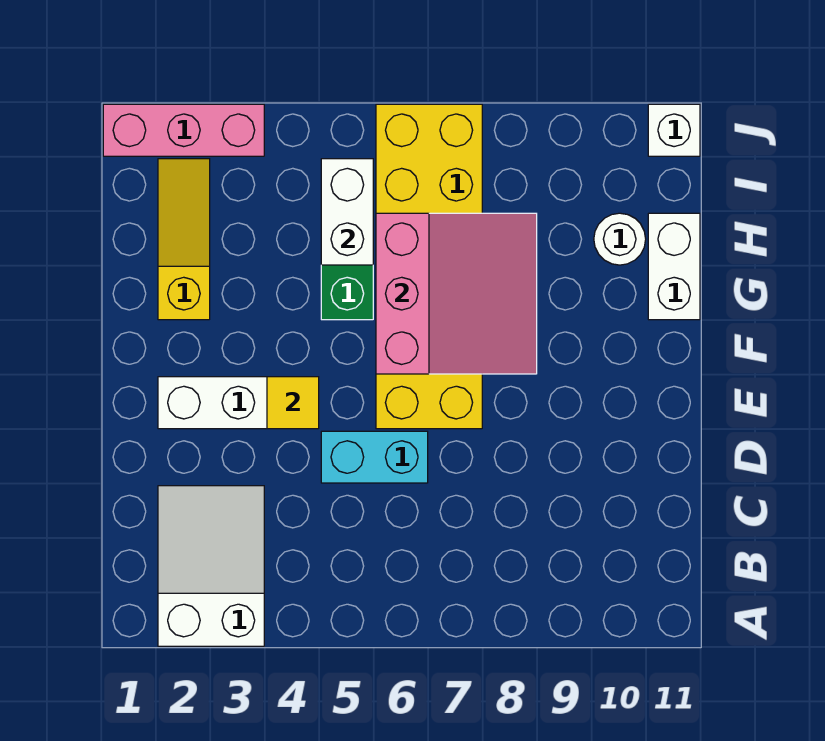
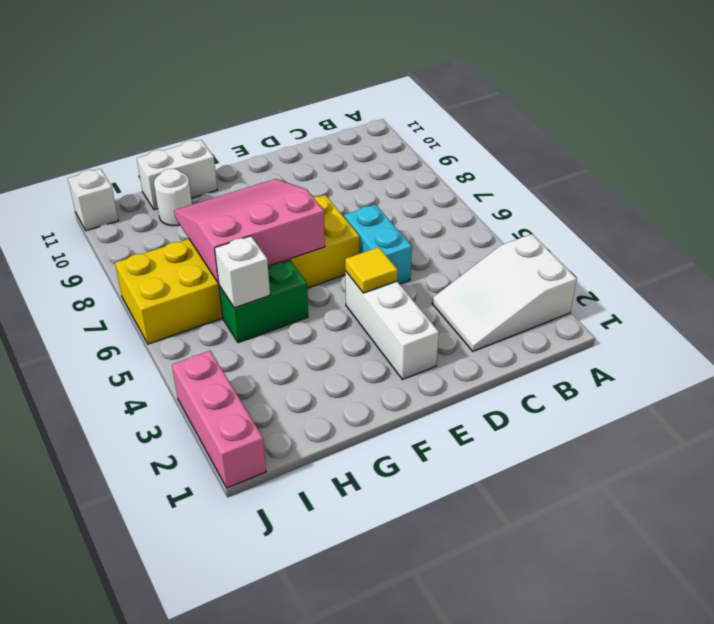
yellow 1x3 slope [158,159,210,320] -> none
white 1x2 brick [321,159,373,265] -> white 1x1 brick [215,236,270,308]

